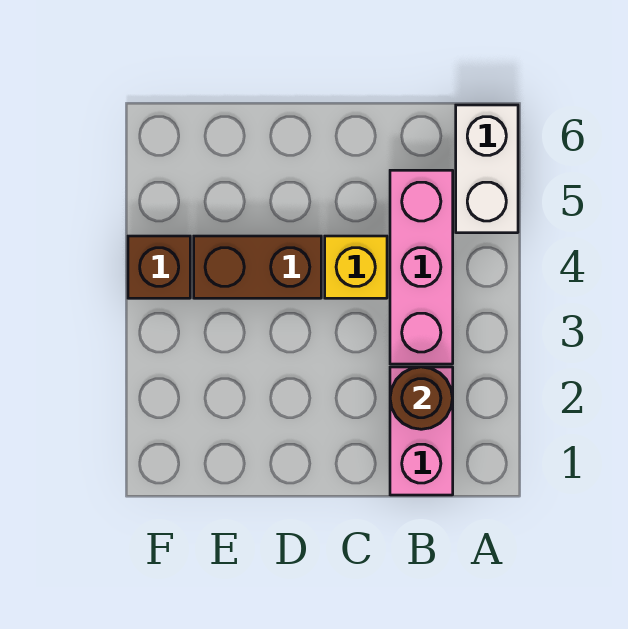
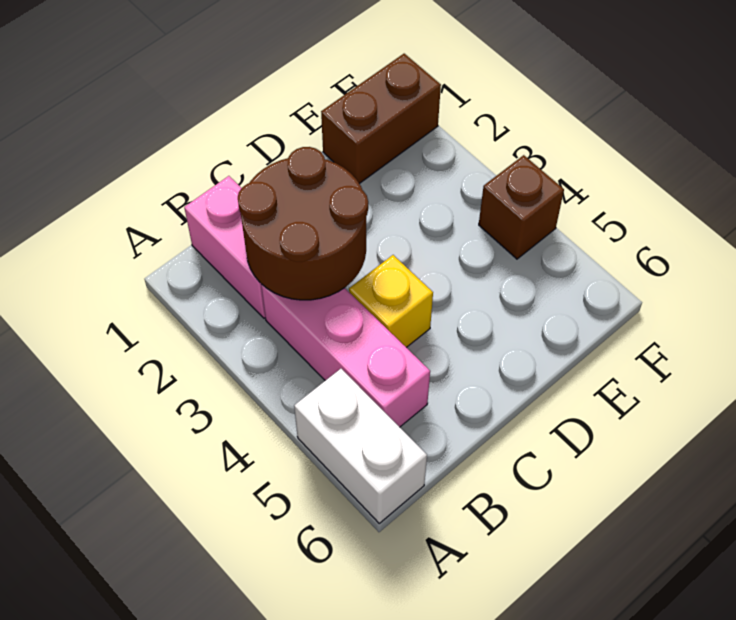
brown 1x1 round brick [390,367,453,429] -> brown 2x2 round brick [238,147,368,300]
brown 1x2 brick [194,236,321,298] -> brown 1x2 brick moved to [321,54,441,184]

